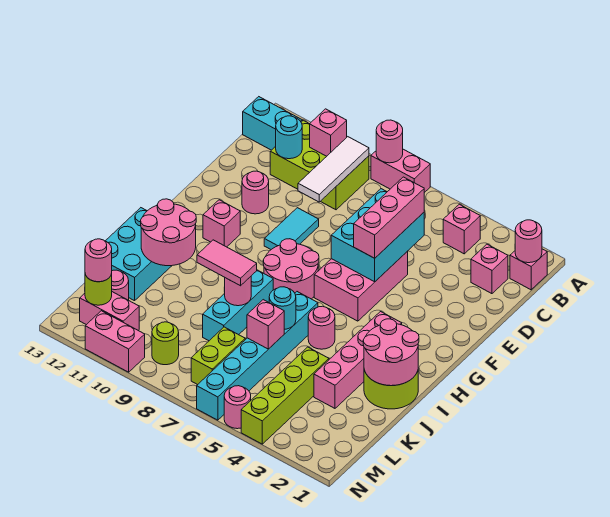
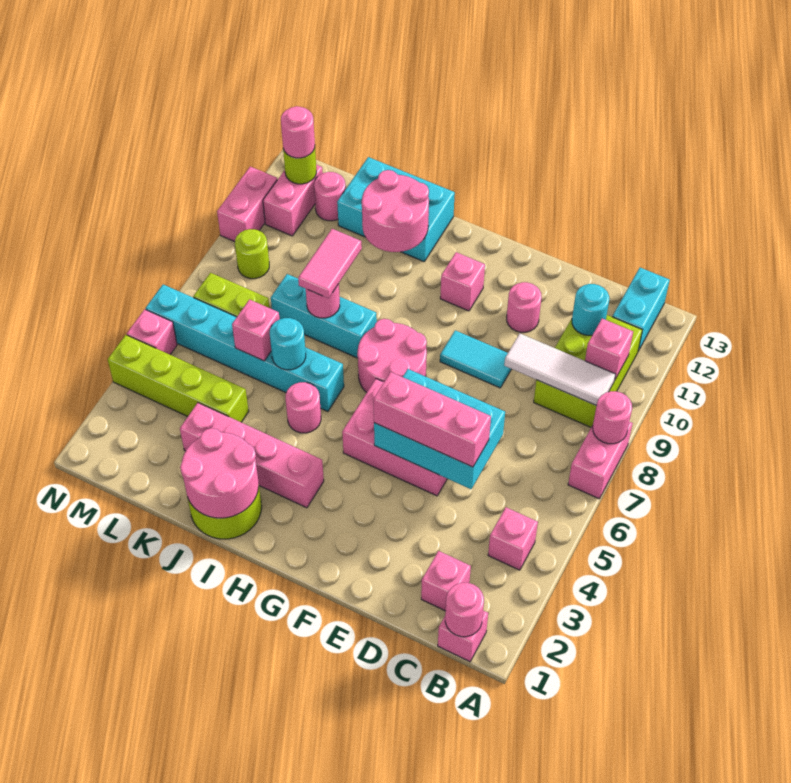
pink 1x1 round brick [224,386,251,429] -> pink 1x1 brick [127,309,177,355]

